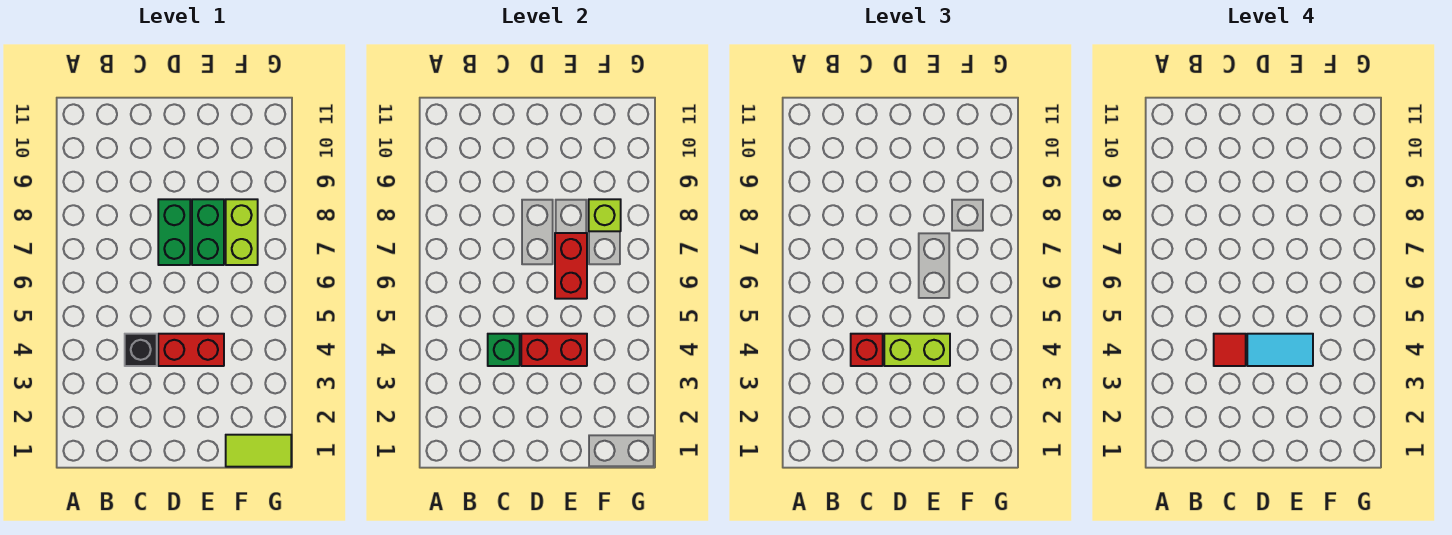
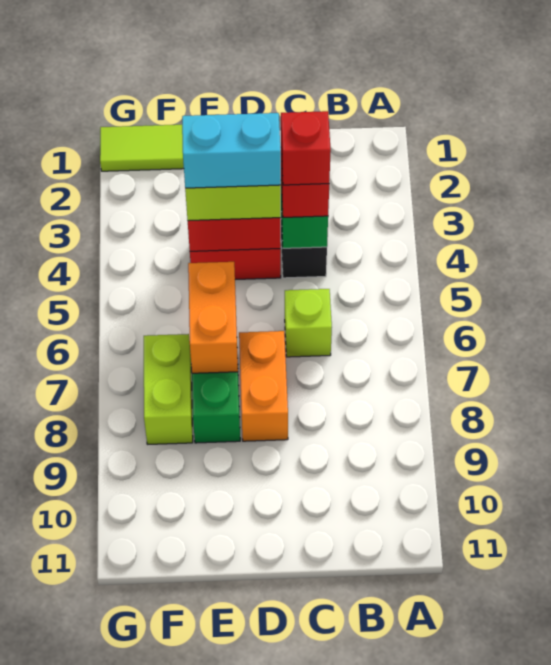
red 1x1 tile [1214,334,1246,366] -> red 1x1 brick [281,111,331,185]
cyan 1x2 tile [1247,334,1313,366] -> cyan 1x2 brick [182,113,281,188]
green 1x2 brick [158,199,190,265] -> orange 1x2 brick [239,331,288,441]
red 1x2 brick [555,233,587,299] -> orange 1x2 brick [188,262,238,373]
lime 1x1 brick [589,199,621,231] -> lime 1x1 brick moved to [285,289,332,357]

